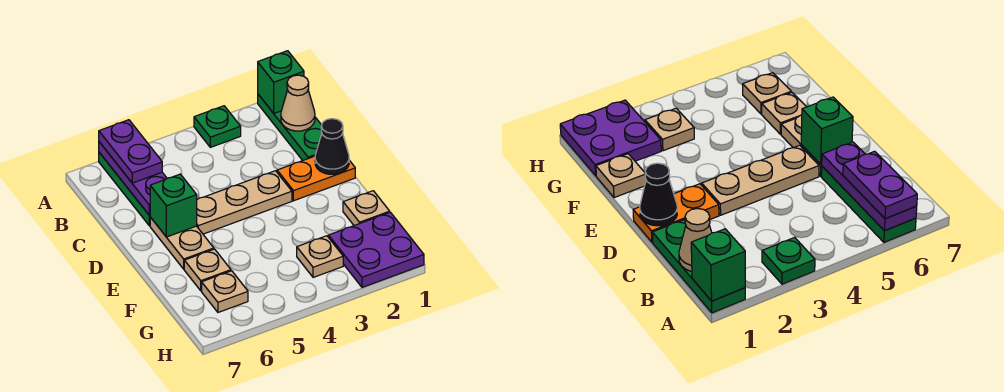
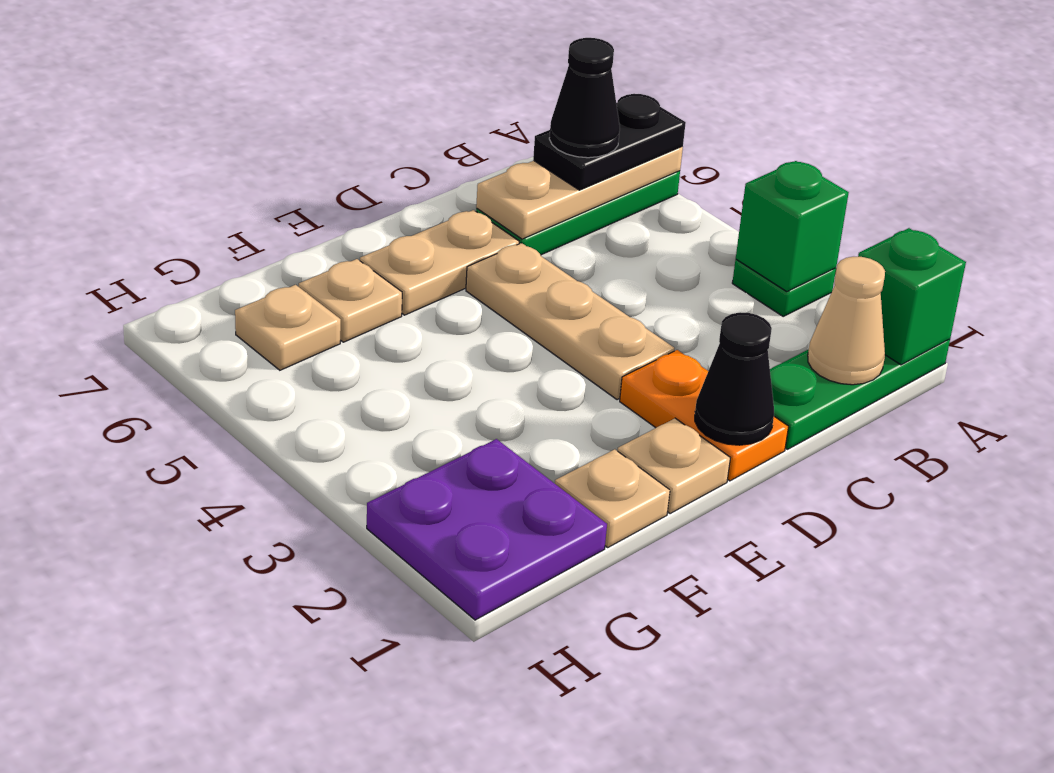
purple 1x3 plate [99,142,167,215] -> tan 1x3 plate [476,147,683,239]
purple 1x2 plate [99,120,162,183] -> black 1x2 plate [533,94,686,190]
none -> black 1x1 cone [549,38,620,158]
green 1x1 brick [150,174,197,237] -> green 1x1 brick moved to [736,161,849,292]
tan 1x1 plate [297,236,343,277] -> tan 1x1 plate moved to [618,418,730,514]

